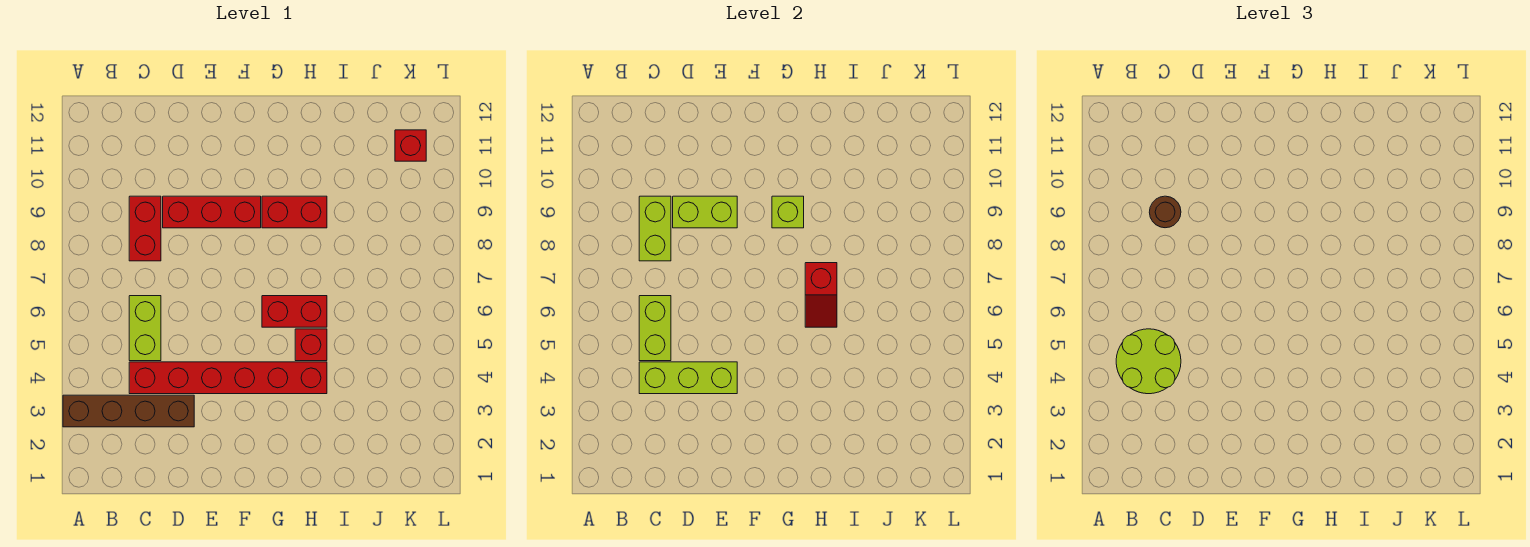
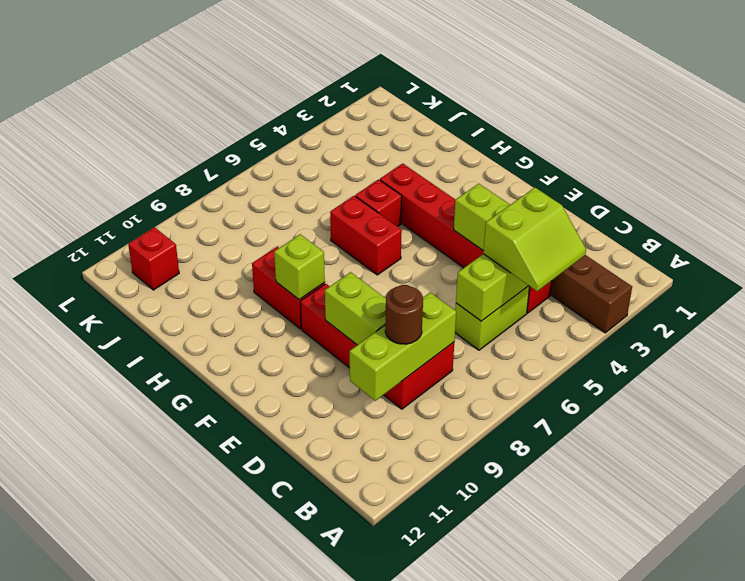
lime 2x2 round brick [1116,329,1181,394] -> lime 2x2 slope [483,188,586,291]
lime 1x2 brick [639,196,671,261] -> lime 1x3 brick [350,292,456,401]
red 1x2 slope [805,263,837,327] -> none

